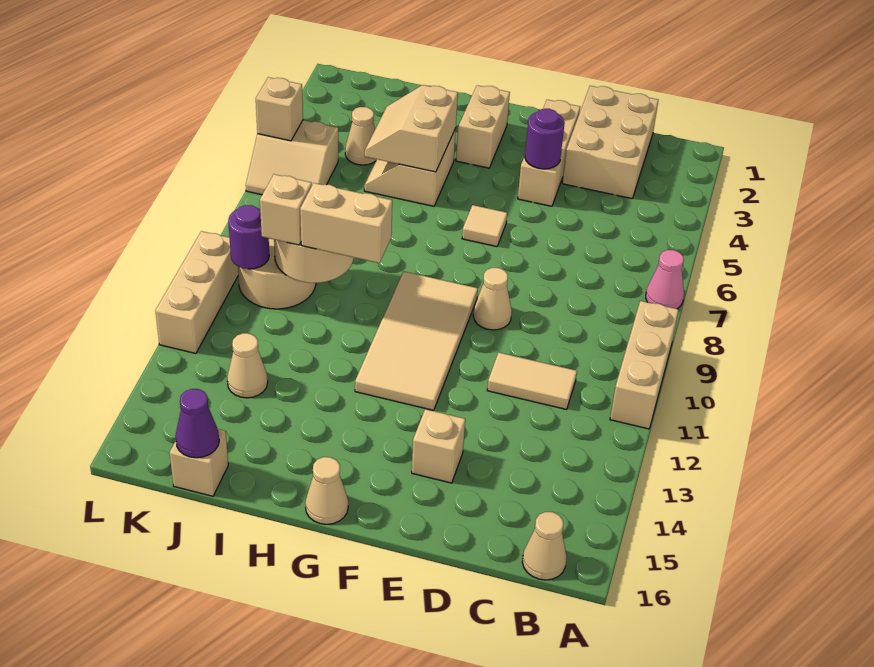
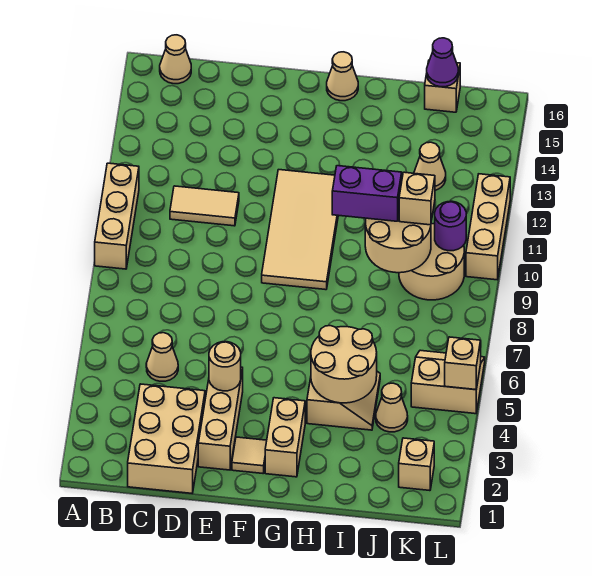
pink 1x1 cone [646,250,684,309] -> none
purple 1x1 round brick [525,109,565,169] -> tan 1x1 round brick [209,342,241,391]
tan 1x1 cone [473,268,512,330] -> tan 1x1 cone moved to [146,333,178,381]
tan 1x1 brick [412,409,465,483] -> tan 1x1 brick moved to [399,438,434,491]
tan 1x1 tile [462,205,507,247] -> tan 1x1 tile moved to [232,437,267,473]
tan 2x2 slope [365,85,458,172] -> tan 2x2 round brick [311,326,377,403]
tan 1x2 brick [300,183,392,263] -> purple 1x2 brick [332,166,402,221]

